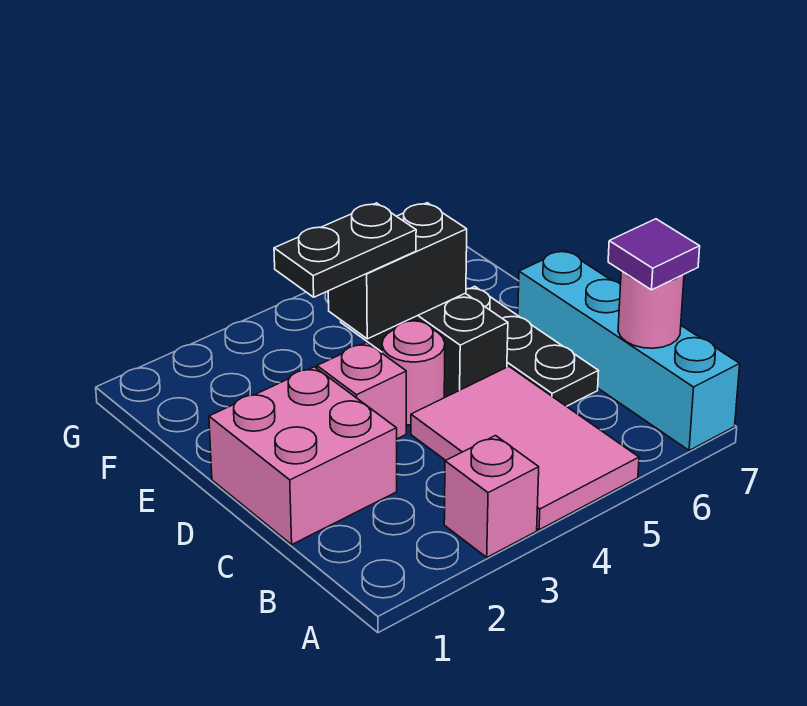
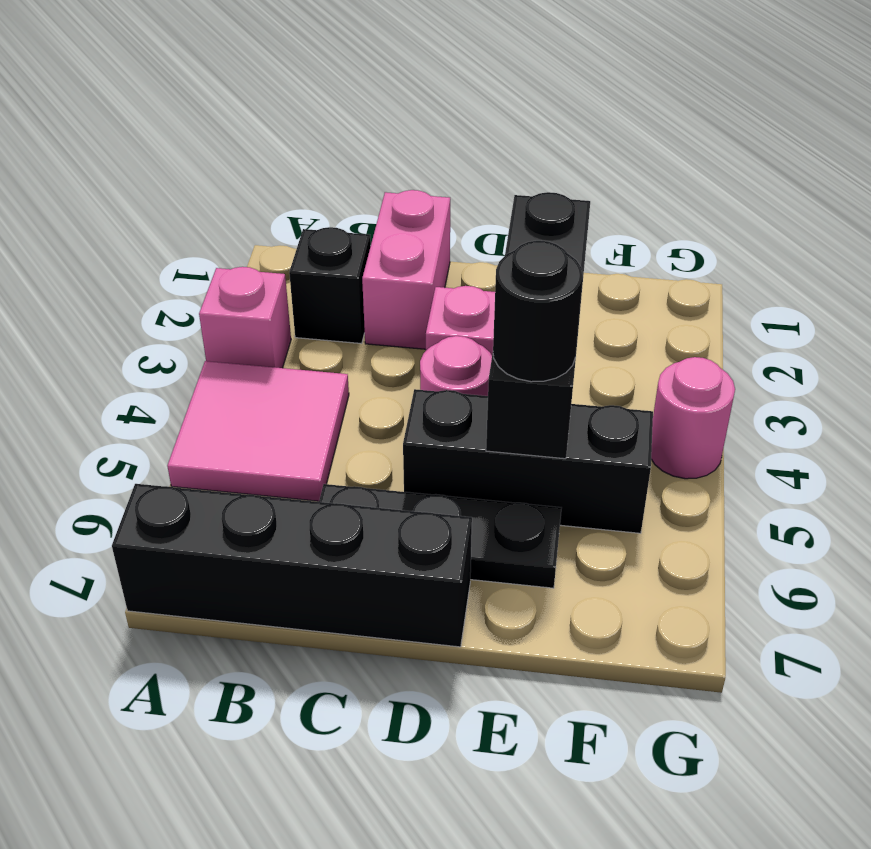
pink 2x3 tile [411,367,639,530] -> pink 2x2 tile [167,361,349,501]
cyan 1x4 brick [518,250,740,450] -> black 1x4 brick [112,484,472,647]
none -> black 1x1 brick [289,227,371,344]
pink 1x1 round brick [618,271,684,348] -> pink 1x1 round brick moved to [651,357,735,479]
purple 1x1 tile [608,219,700,290] -> none
pink 2x2 brick [209,367,397,544] -> pink 1x2 brick [362,190,450,349]
none -> black 1x1 round brick [493,241,583,382]

